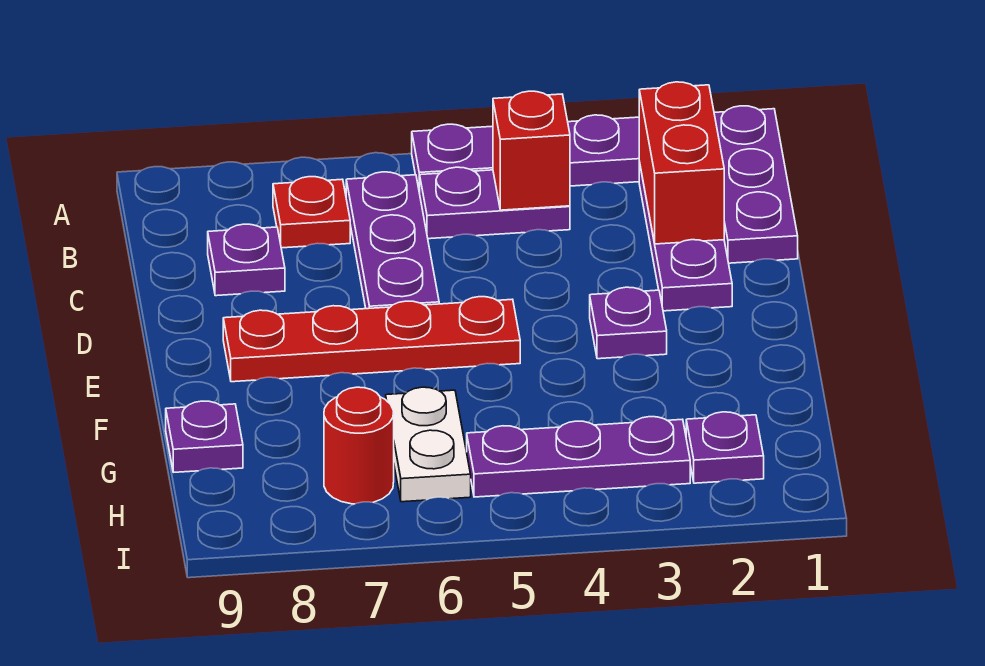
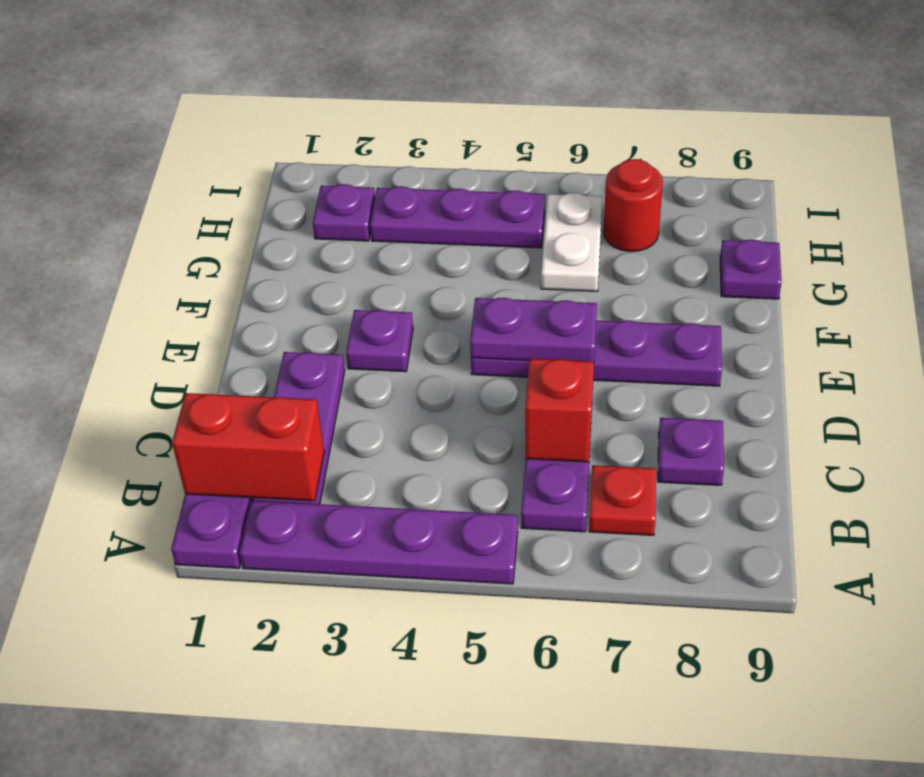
red 1x2 brick [639,82,724,244] -> red 1x2 brick turned to [172,393,324,501]
purple 1x2 plate [420,167,570,239] -> purple 1x2 plate moved to [470,298,597,361]
red 1x1 brick [493,91,570,210] -> red 1x1 brick moved to [525,359,594,462]
red 1x4 plate [223,297,520,382] -> purple 1x4 plate [471,320,722,386]

